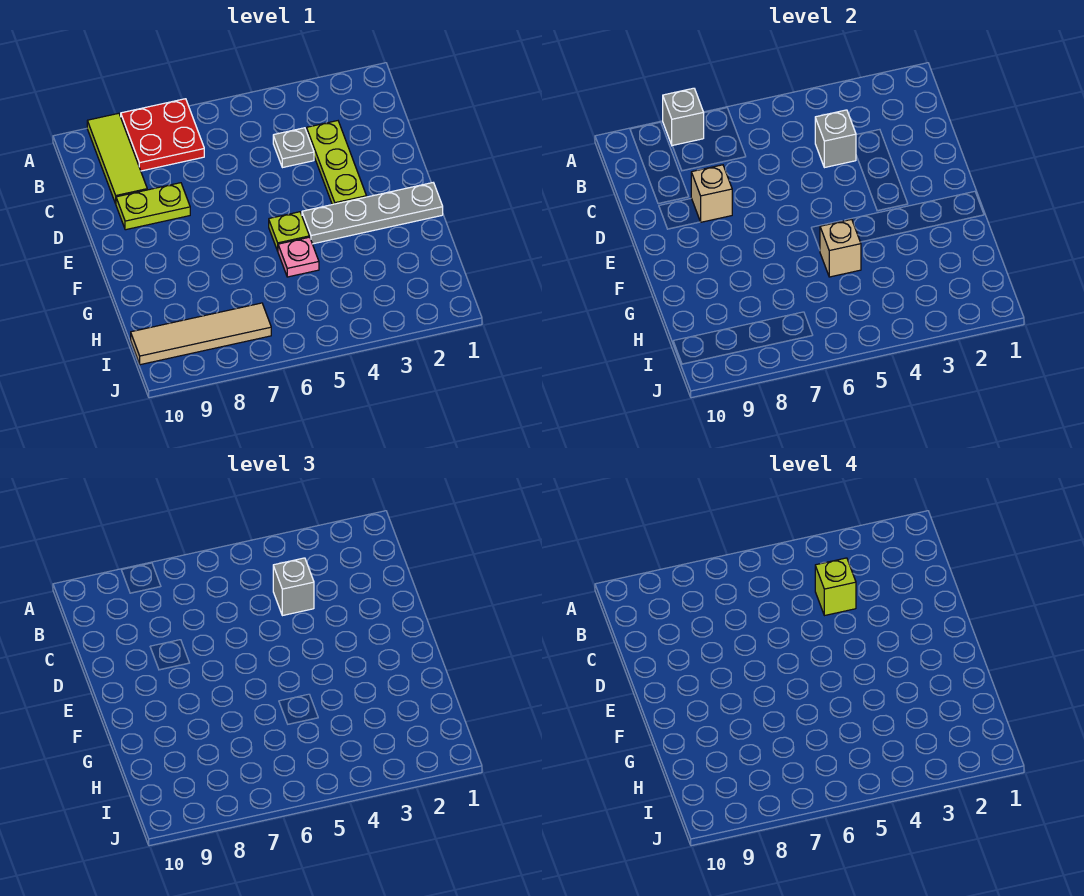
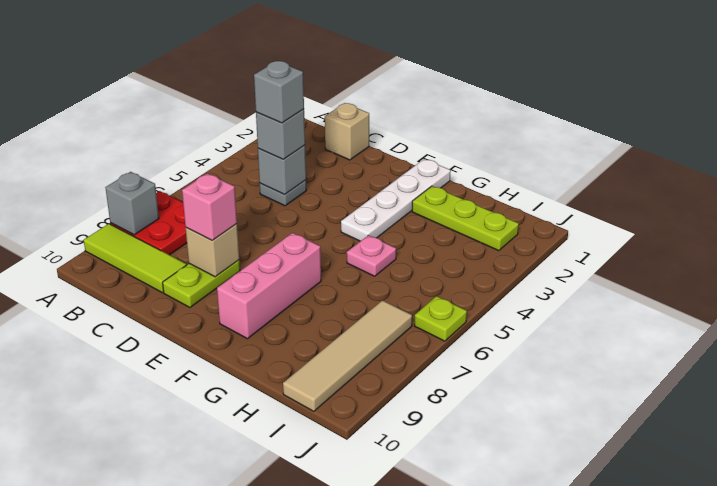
lime 1x3 plate [307,121,367,205] -> lime 1x3 plate moved to [412,186,519,251]
lime 1x1 brick [815,558,856,616] -> grey 1x1 brick [254,61,304,123]
none -> pink 1x1 brick [182,173,237,240]
grey 1x4 plate [302,183,443,244] -> white 1x4 plate [341,159,451,241]
lime 1x1 plate [269,212,309,251] -> lime 1x1 plate moved to [414,296,467,341]
none -> pink 1x3 brick [217,233,321,339]
tan 1x1 brick [820,219,861,277] -> tan 1x1 brick moved to [325,103,369,160]

